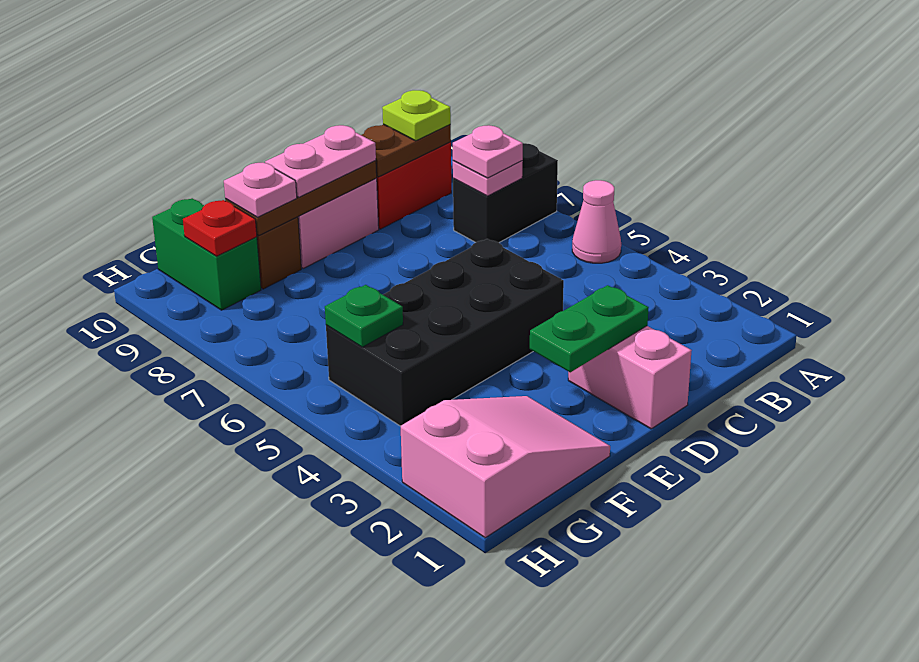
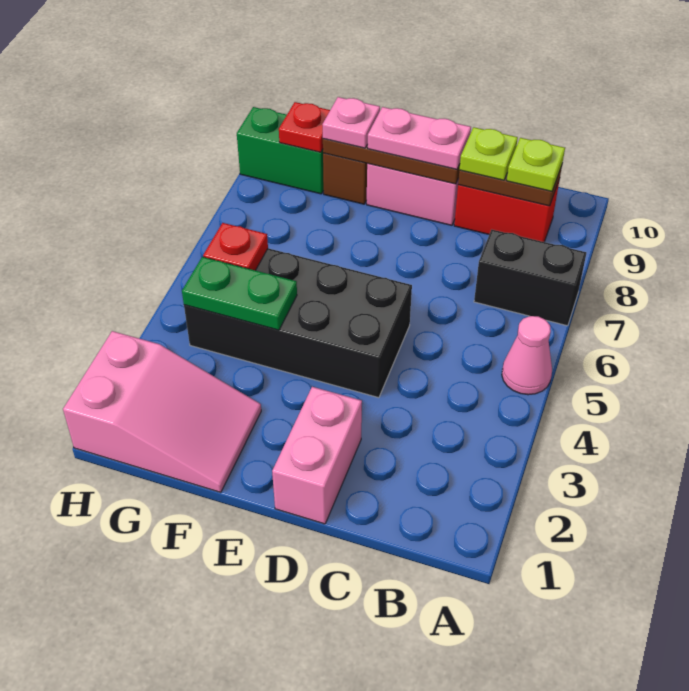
pink 1x1 plate [453,161,523,196] -> none
pink 1x1 plate [453,125,523,178] -> none
none -> lime 1x1 plate [459,127,518,180]
green 1x2 plate [530,285,649,372] -> green 1x2 plate moved to [182,257,297,330]
green 1x1 plate [325,285,403,347] -> red 1x1 plate [203,223,268,270]
green 1x2 brick [152,198,261,310] -> green 1x2 brick turned to [237,107,324,194]

